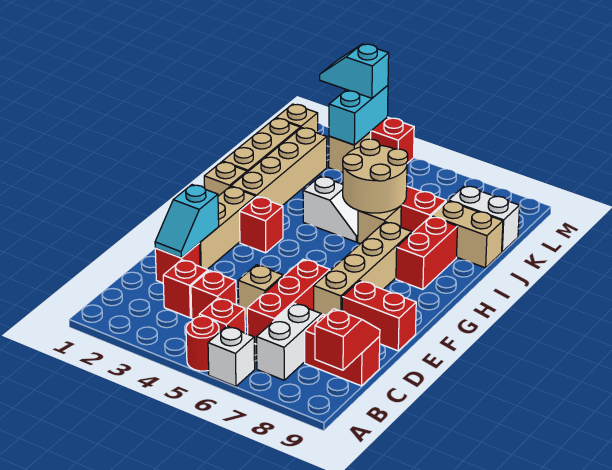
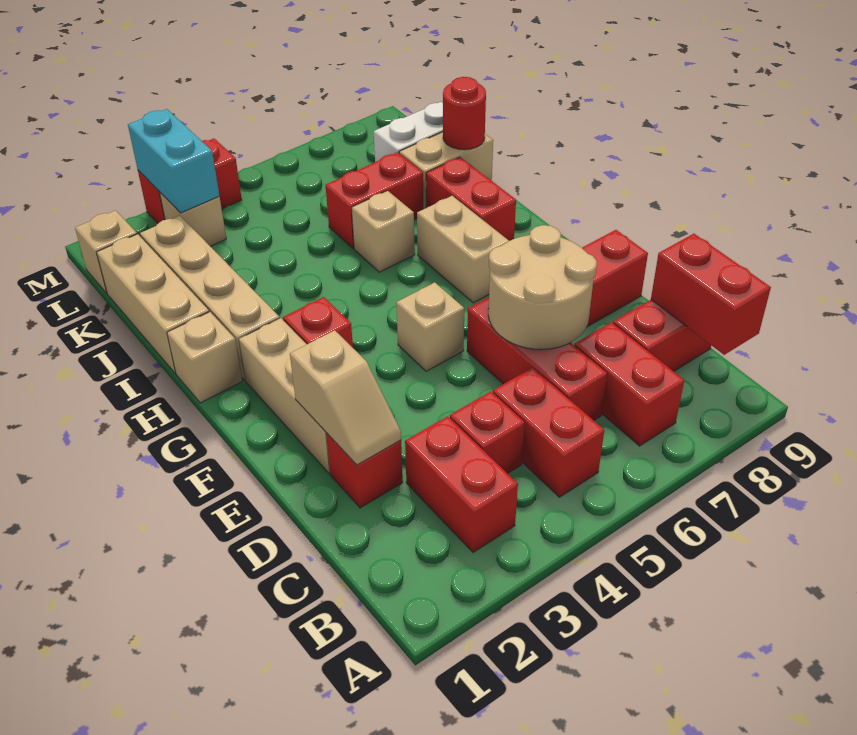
red 1x1 round brick [186,316,219,371] -> red 1x1 round brick moved to [443,77,486,150]
white 1x1 brick [208,326,255,386] -> none
red 1x1 brick [199,298,245,333] -> red 1x2 brick [493,368,604,497]
white 1x2 brick [257,303,321,380] -> red 1x2 brick [574,322,684,446]
red 1x2 slope [315,309,380,370] -> red 1x2 brick [651,234,771,355]
red 1x1 brick [163,260,208,318] -> red 1x2 brick [405,416,518,552]
cyan 1x2 slope [155,185,219,258] -> tan 1x2 slope [290,330,401,465]
tan 1x1 brick [238,265,283,316] -> tan 1x1 brick moved to [396,282,464,371]
tan 1x4 brick [314,222,412,315] -> tan 1x2 brick [417,196,509,303]
white 1x2 slope [303,176,358,242] -> none
tan 2x2 round brick [343,139,408,213] -> tan 2x2 round brick moved to [488,225,597,350]
cyan 1x2 slope [320,44,389,98] -> none

